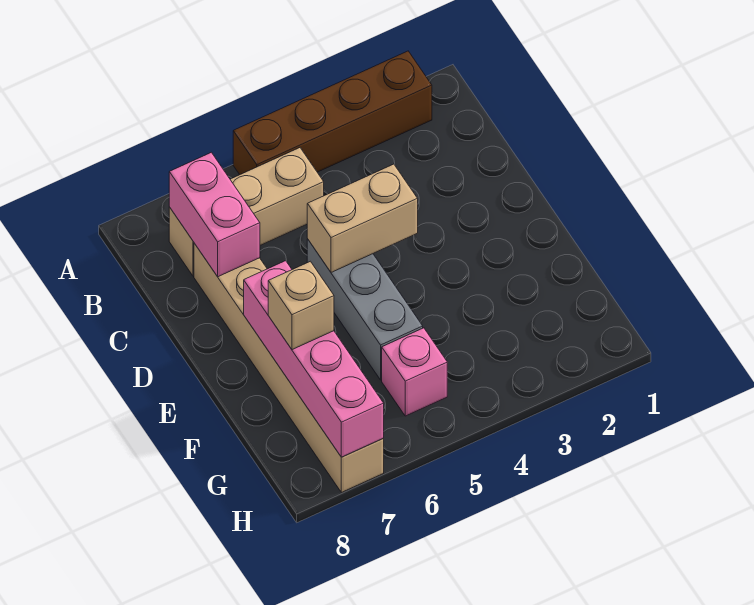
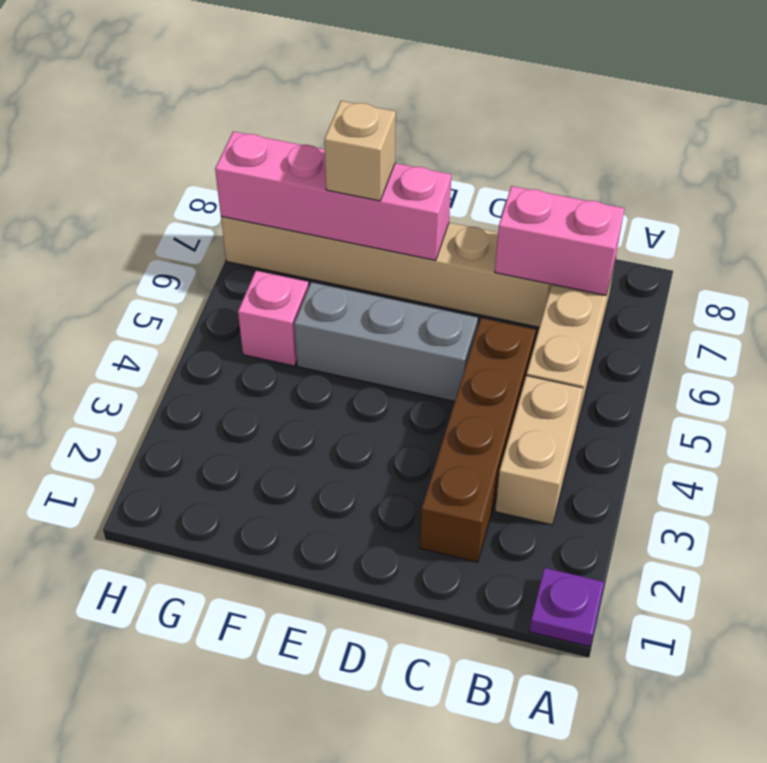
none -> purple 1x1 plate [529,568,604,647]
brown 1x4 brick [233,51,432,175] -> brown 1x4 brick moved to [420,318,536,562]
tan 1x2 brick [307,164,418,272] -> tan 1x2 brick moved to [495,376,583,525]

